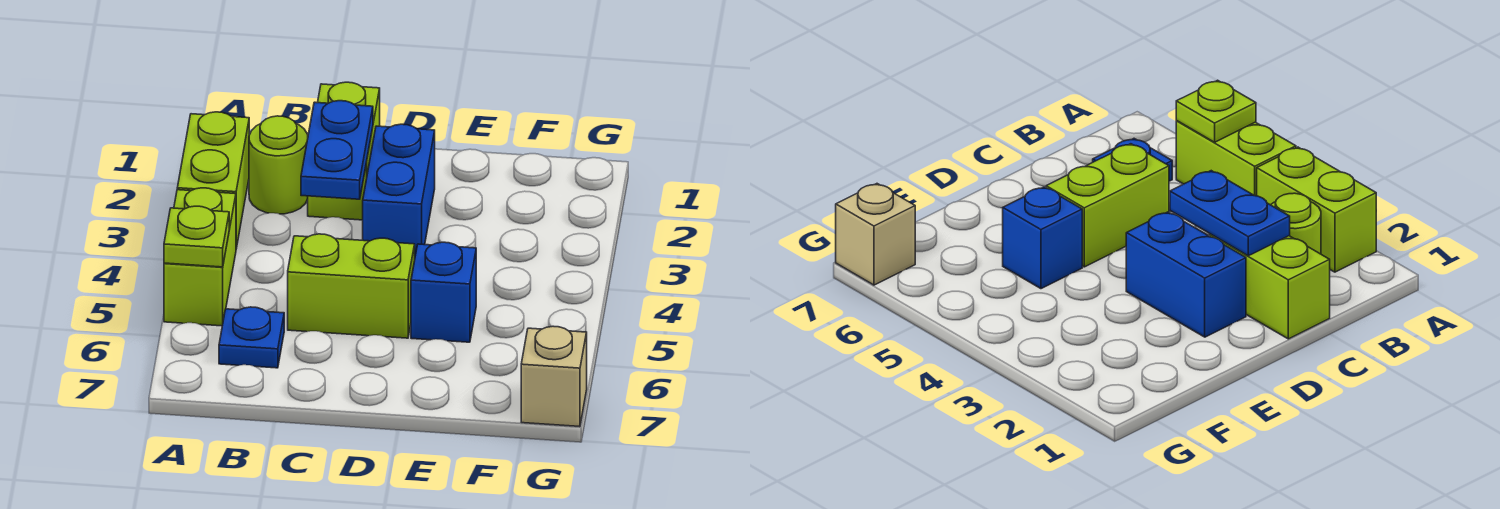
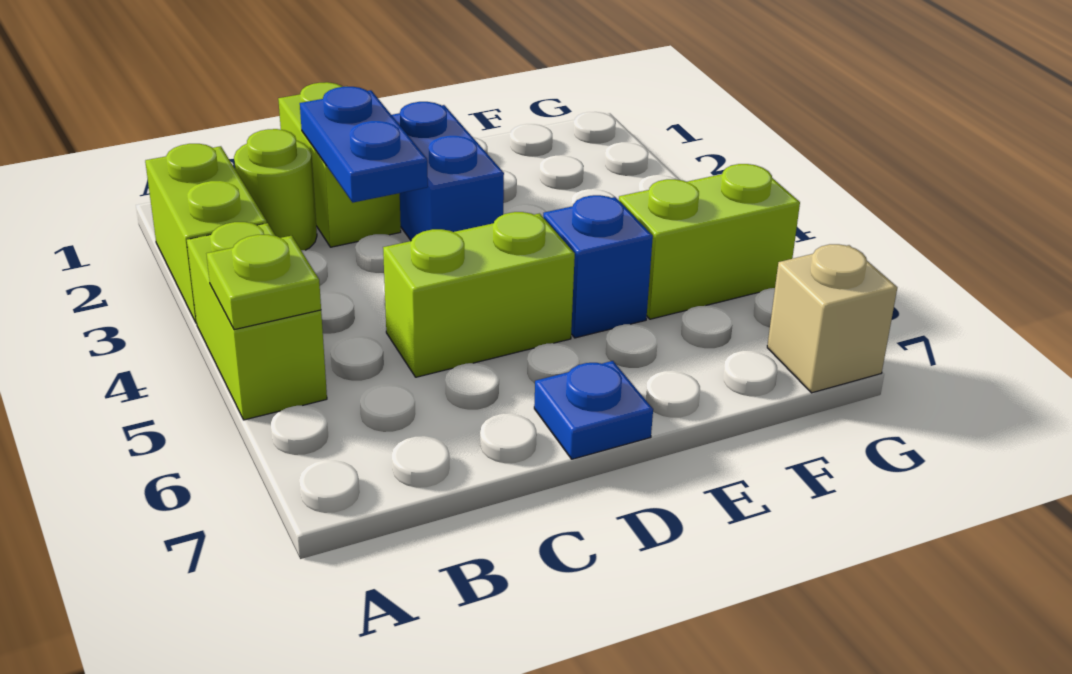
blue 1x1 plate [219,307,284,368] -> blue 1x1 plate moved to [534,361,653,459]
none -> lime 1x2 brick [619,164,800,319]

